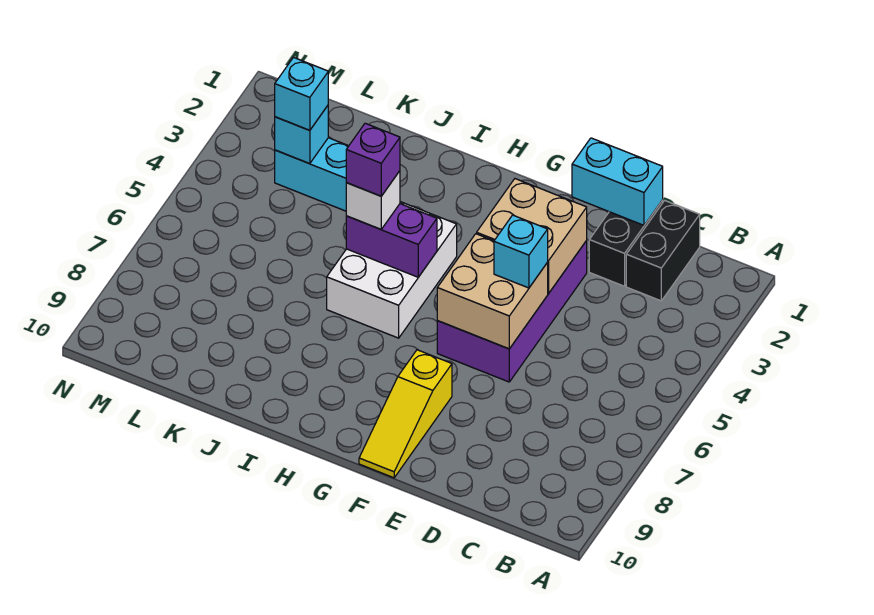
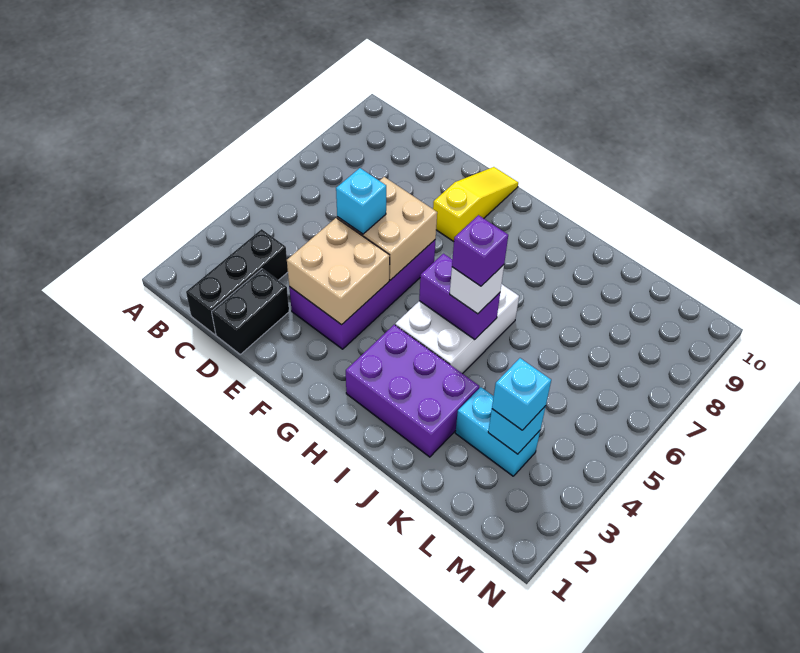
black 1x2 brick [626,201,700,301] -> black 1x3 brick [186,229,288,335]
cyan 1x2 brick [572,138,663,225] -> none
none -> purple 2x3 brick [346,325,479,457]

